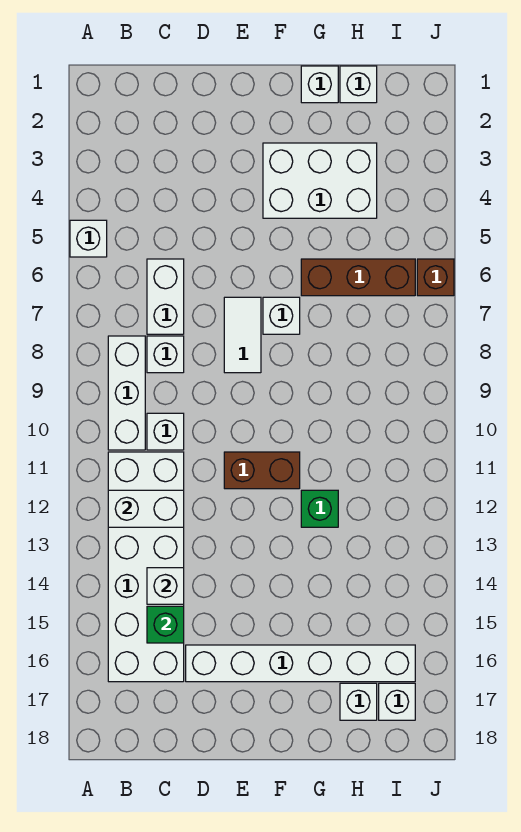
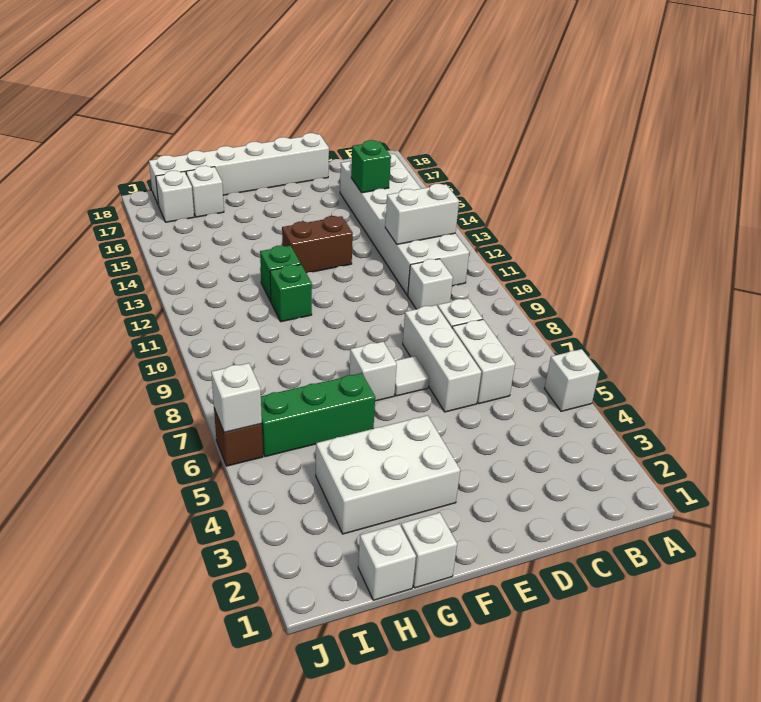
white 1x3 brick [108,336,145,450] -> white 1x3 brick moved to [403,305,481,412]
white 1x1 brick [147,568,184,604] -> white 1x1 brick moved to [211,363,262,433]
white 1x6 brick [186,645,415,682] -> white 1x6 brick moved to [149,133,329,206]
white 1x2 tile [224,297,261,373] -> white 1x1 tile [395,356,429,396]
brown 1x2 brick [224,452,300,489] -> brown 1x2 brick moved to [282,216,353,273]
brown 1x3 brick [301,259,415,296] -> green 1x3 brick [261,373,375,457]
none -> green 1x1 brick [270,264,312,322]

